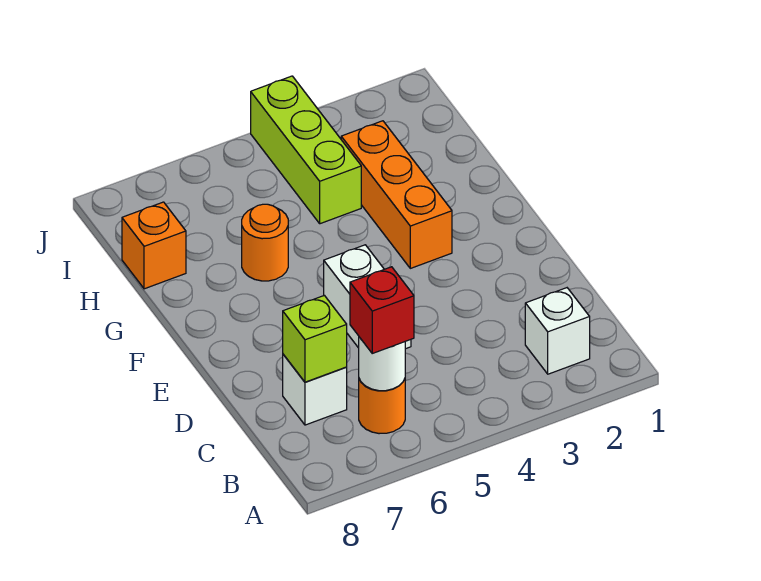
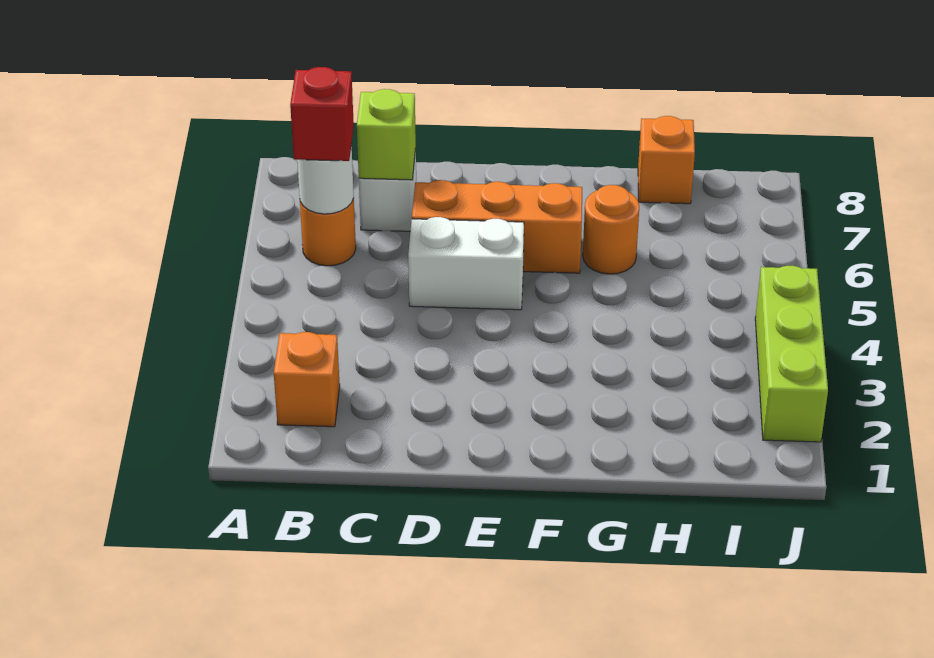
white 1x1 brick [525,288,590,374] -> orange 1x1 brick [274,332,340,427]
orange 1x3 brick [341,121,452,268] -> orange 1x3 brick moved to [412,180,582,273]
lime 1x3 brick [251,76,361,224] -> lime 1x3 brick turned to [755,266,828,442]

